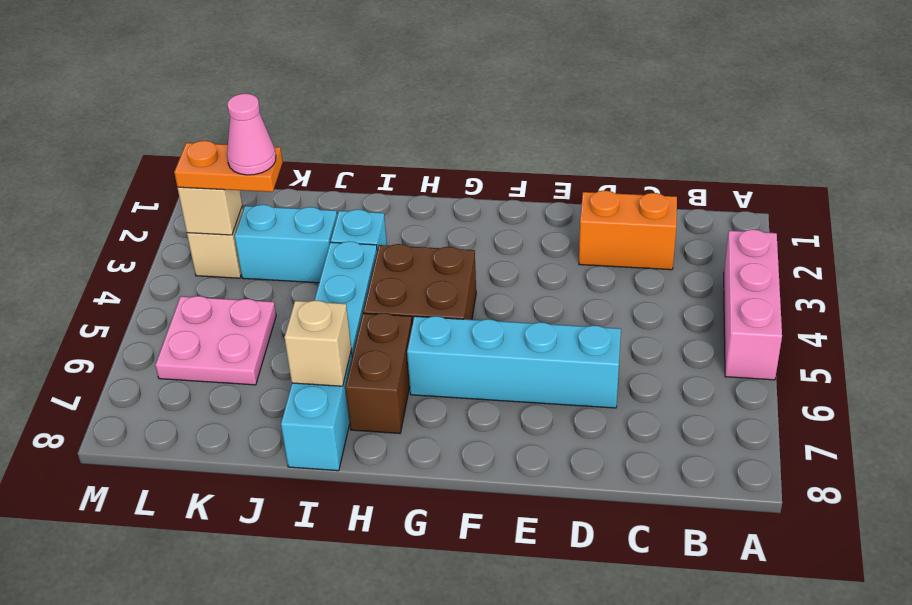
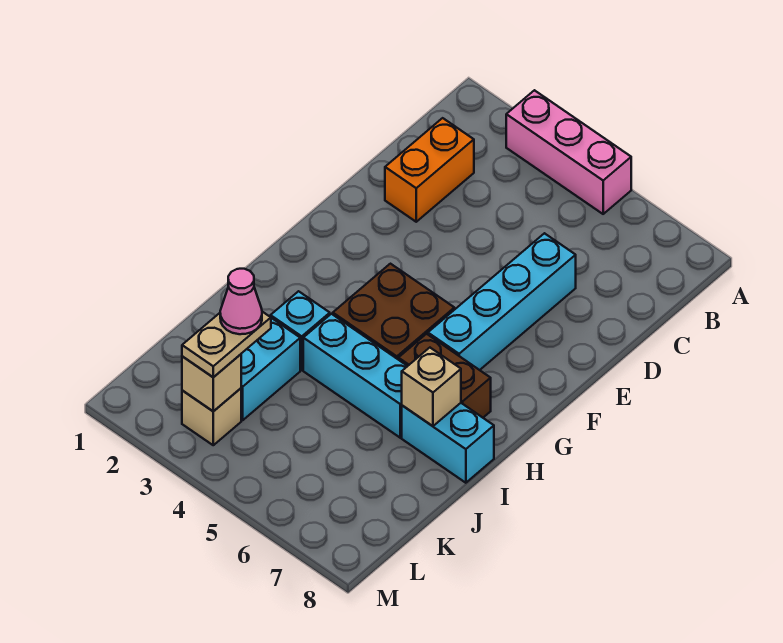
orange 1x2 plate [174,141,283,192] -> tan 1x2 plate [182,312,271,377]
pink 2x2 plate [155,296,276,385] -> none

